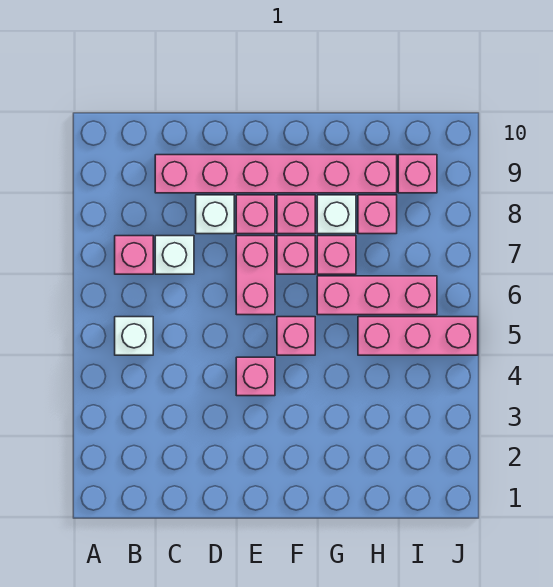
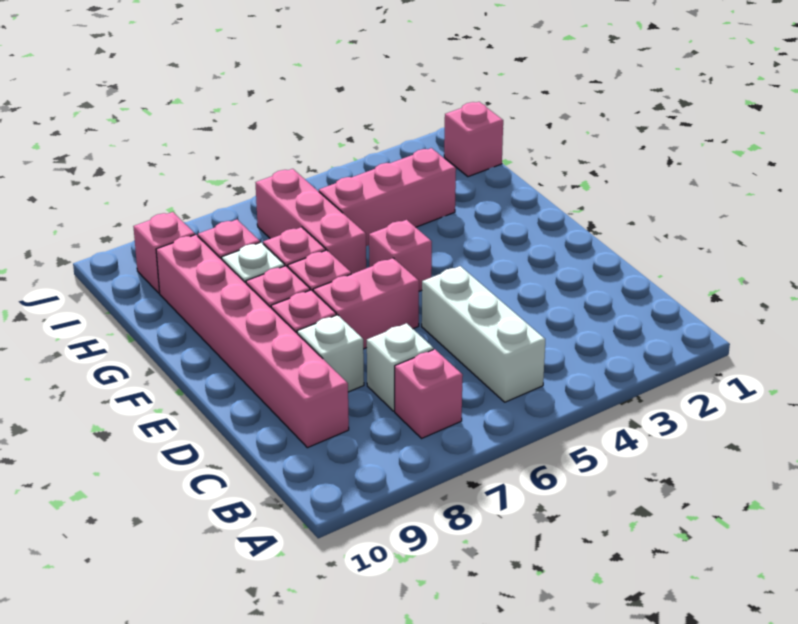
white 1x1 brick [115,317,153,355] -> white 1x3 brick [422,266,545,402]
pink 1x1 brick [236,357,275,396] -> pink 1x1 brick moved to [444,102,503,177]
pink 1x3 brick [358,317,478,355] -> pink 1x3 brick turned to [319,148,456,246]

